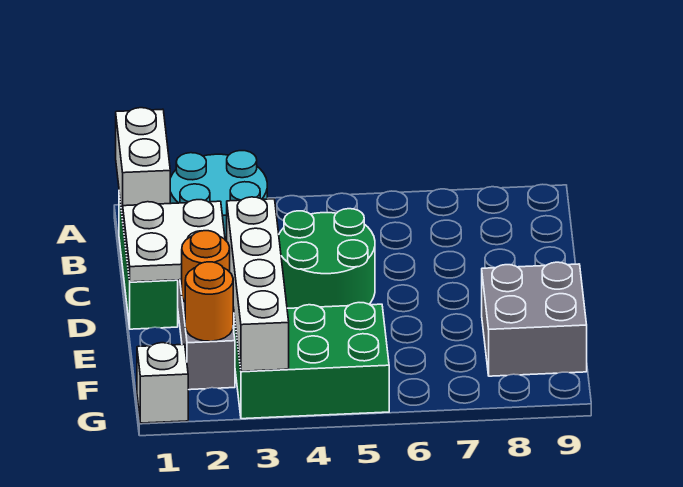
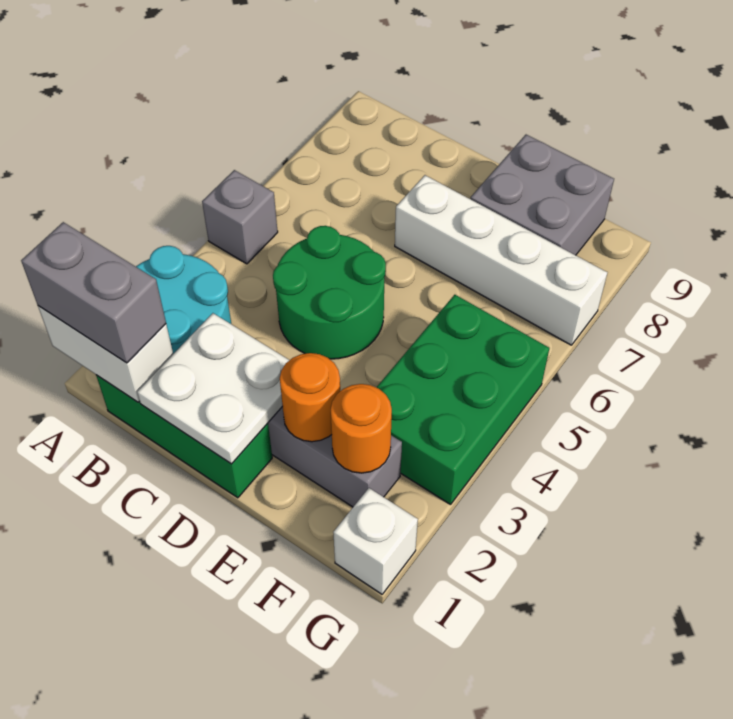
none -> grey 1x2 brick [21,222,166,363]
none -> grey 1x1 brick [202,170,278,264]
white 1x4 brick [227,197,289,371] -> white 1x4 brick moved to [395,175,608,345]

